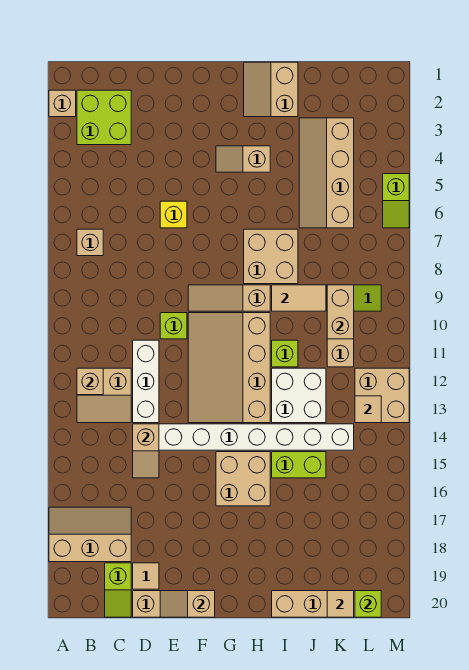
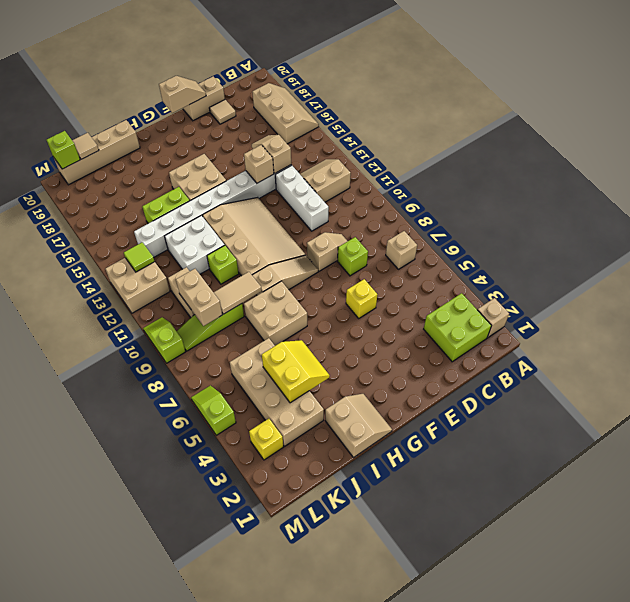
tan 2x3 slope [49,507,131,562] -> tan 2x3 slope turned to [252,83,319,144]
tan 1x1 brick [77,368,103,395] -> tan 1x1 brick moved to [244,145,274,183]
lime 1x2 slope [105,563,131,617] -> lime 1x2 slope moved to [143,317,186,363]
lime 1x1 brick [160,313,187,339] -> lime 1x1 brick moved to [338,237,368,276]
tan 1x2 slope [216,146,270,172] -> tan 1x2 slope moved to [307,232,348,271]
none -> yellow 2x2 slope [262,340,330,403]
tan 2x4 slope [299,118,354,228] -> tan 2x4 brick [230,338,324,446]
none -> yellow 1x1 brick [249,419,283,460]
tan 1x1 tile [355,396,381,423] -> lime 1x1 tile [124,242,155,272]

